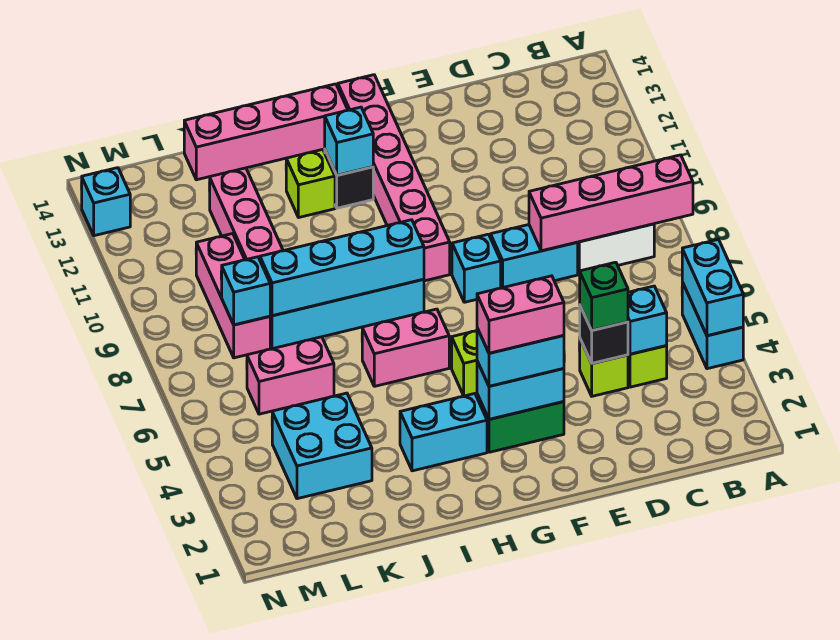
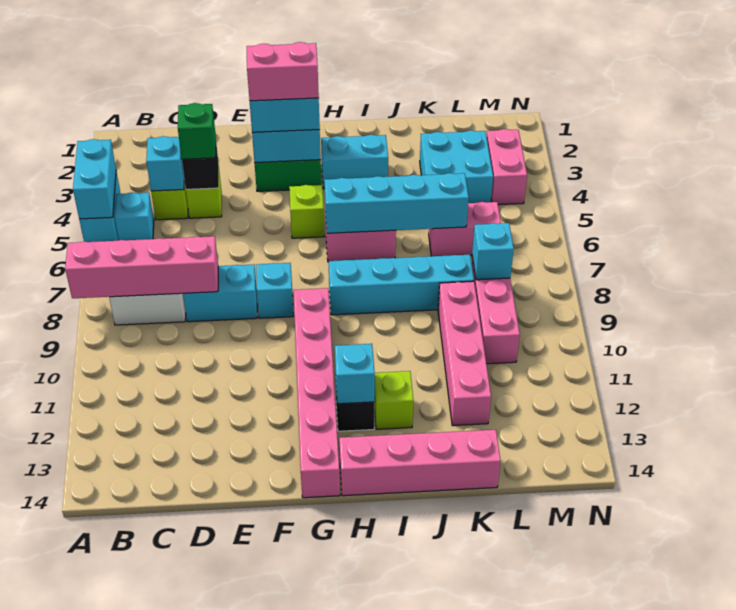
cyan 1x4 brick [260,220,424,316] -> cyan 1x4 brick moved to [324,173,469,233]
none -> pink 1x2 brick [487,129,527,205]
cyan 1x1 brick [82,168,130,236] -> cyan 1x1 brick moved to [115,192,154,240]

